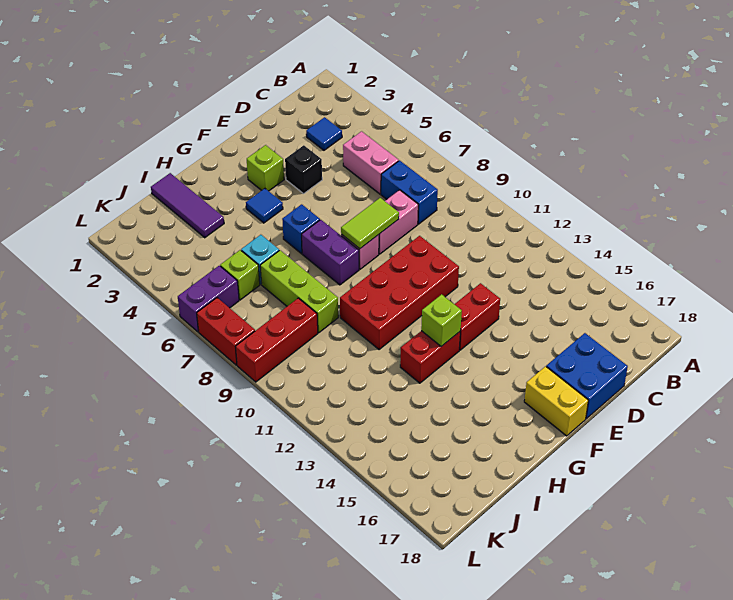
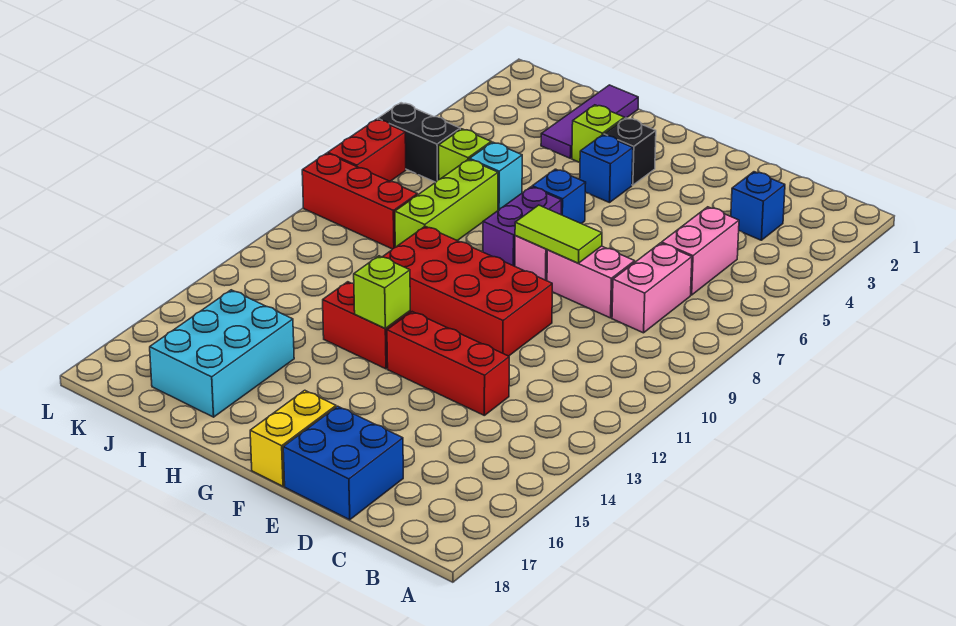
blue 1x1 tile [306,117,342,150] -> blue 1x1 brick [731,172,785,240]
blue 1x2 brick [381,160,438,224] -> pink 1x2 brick [612,243,692,333]
black 1x1 brick [285,145,322,194] -> black 1x1 brick moved to [604,118,656,185]
red 1x2 brick [455,283,500,350] -> red 1x3 brick [387,312,509,415]
lime 1x1 brick [247,145,284,191] -> lime 1x1 brick moved to [572,105,624,162]
blue 1x1 tile [246,189,283,223] -> blue 1x1 brick [580,135,633,203]
none -> cyan 2x3 brick [150,290,294,417]
purple 1x2 brick [178,266,239,332] -> black 1x2 brick [378,103,460,182]

